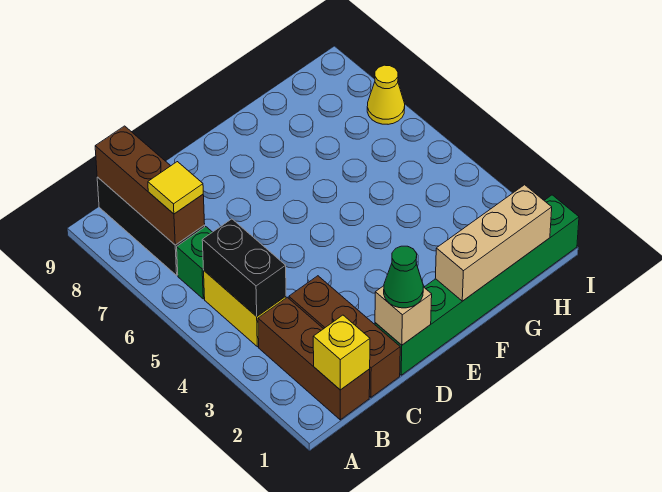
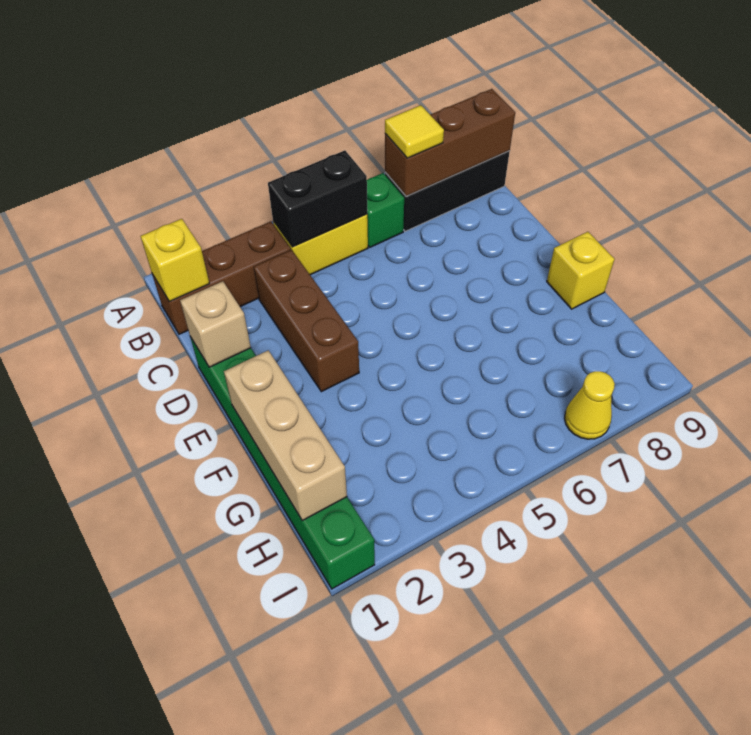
brown 1x3 brick [289,276,400,397] -> brown 1x3 brick turned to [254,250,359,392]
green 1x1 cone [384,246,423,308] -> none
none -> yellow 1x1 brick [547,232,615,309]

